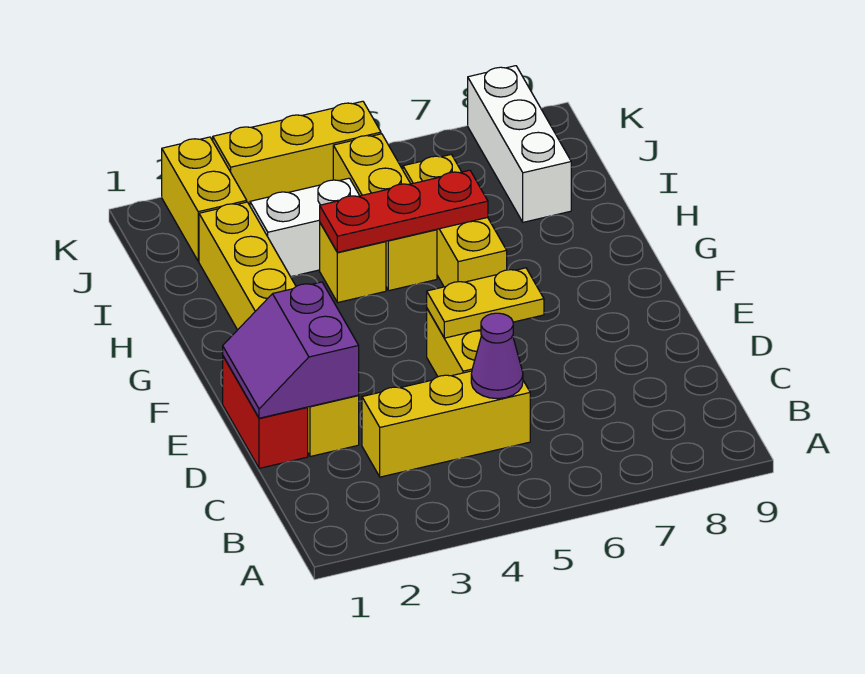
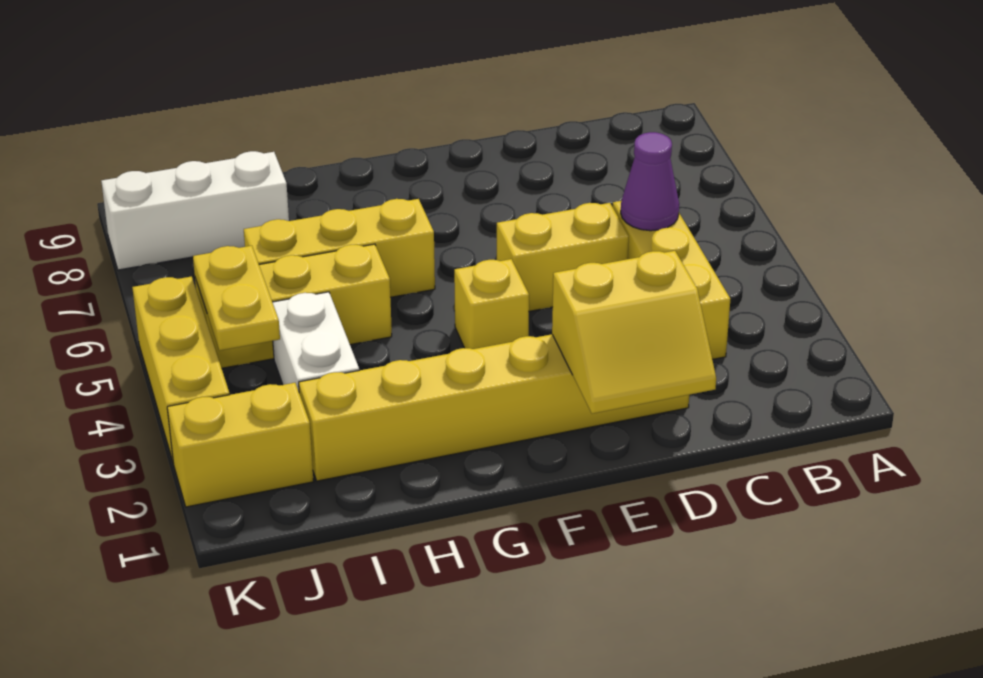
red 1x2 brick [223,356,308,468] -> none
purple 2x2 slope [223,282,359,418] -> yellow 2x2 slope [552,251,716,414]
yellow 1x2 plate [427,268,544,338] -> yellow 1x2 plate moved to [193,246,280,351]
yellow 1x1 brick [320,223,386,302] -> yellow 1x1 brick moved to [454,259,529,349]
red 1x3 plate [320,170,488,252] -> none

